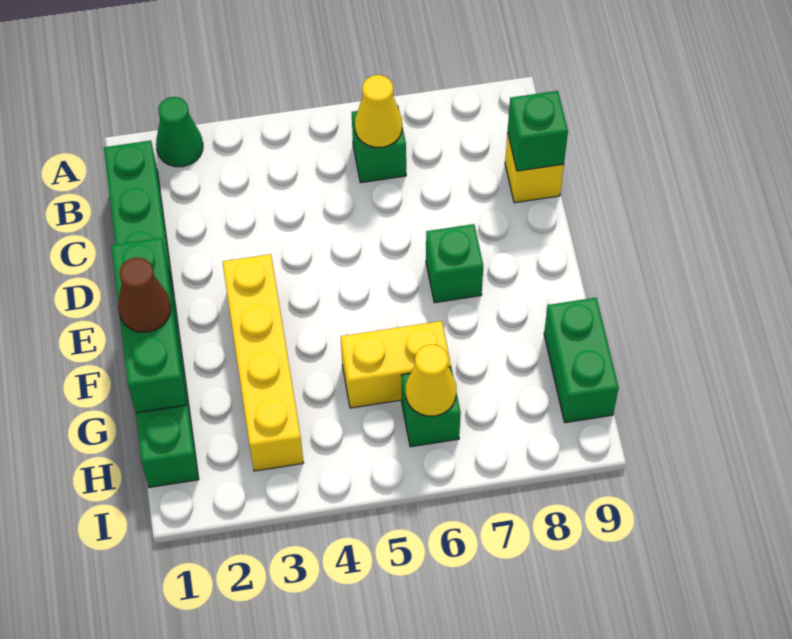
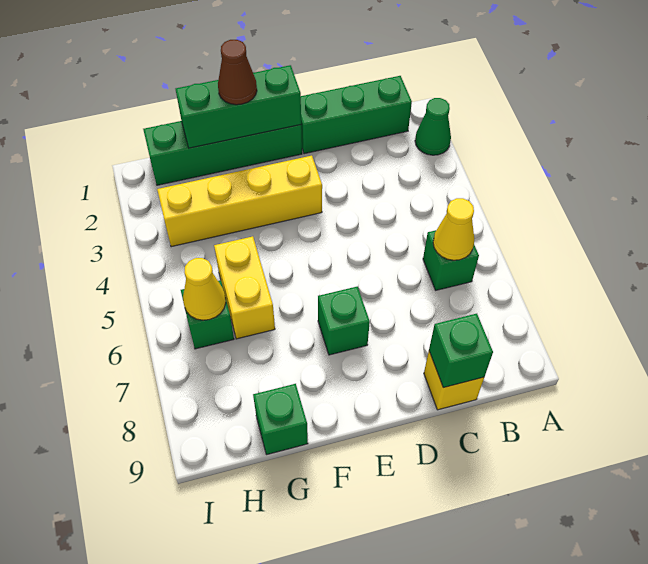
green 1x2 brick [544,298,619,423] -> green 1x1 brick [253,384,308,455]

